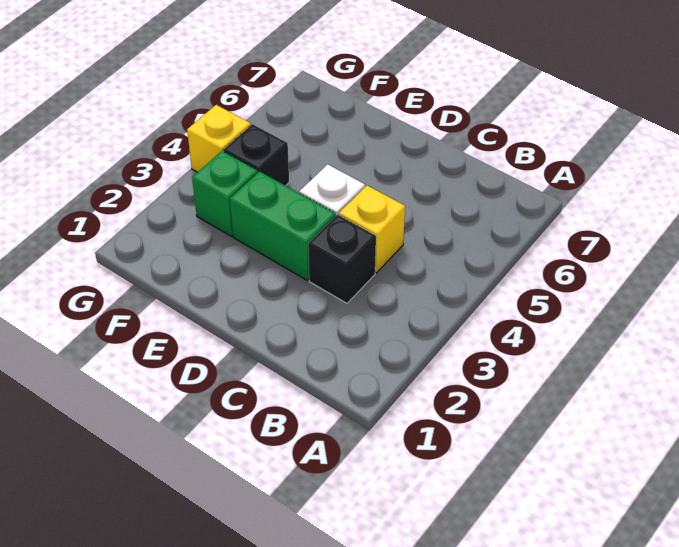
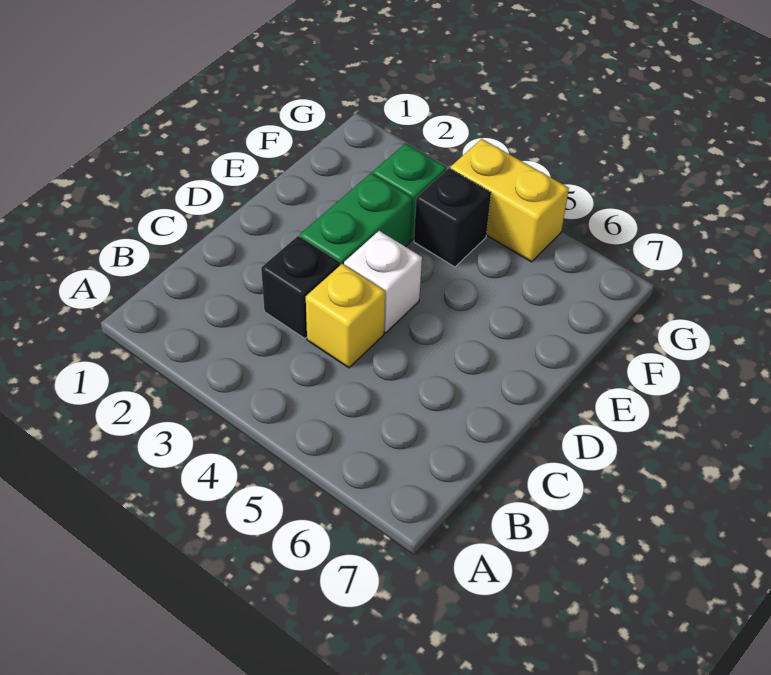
yellow 1x1 brick [187,105,251,172] -> yellow 1x2 brick [450,139,569,262]

